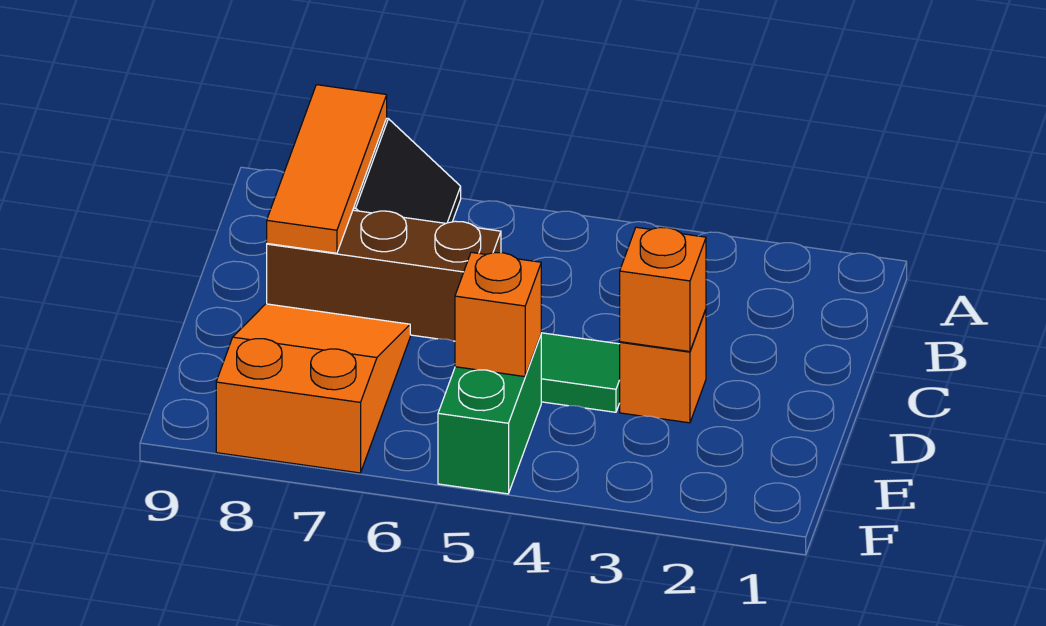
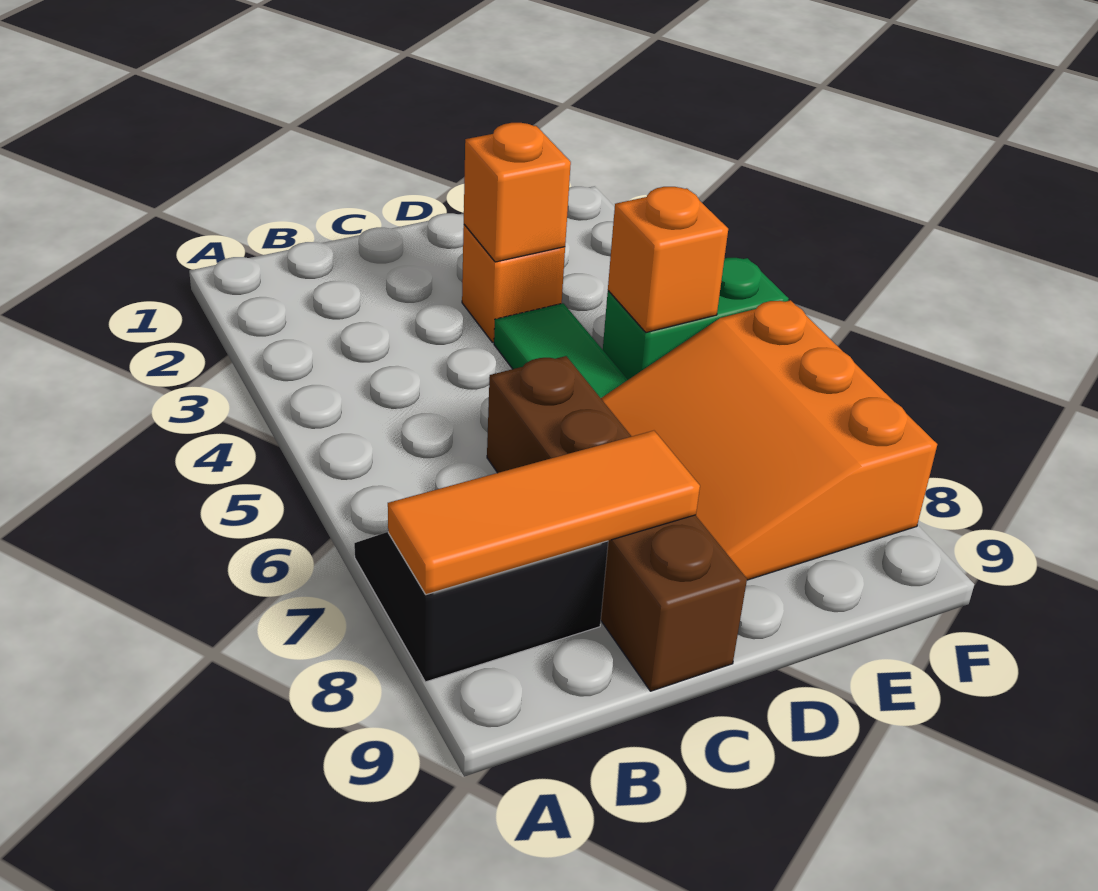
brown 1x3 brick [267,210,501,341] -> brown 1x4 brick [487,356,747,691]
orange 2x3 slope [216,304,410,473] -> orange 3x3 slope [601,300,937,580]

